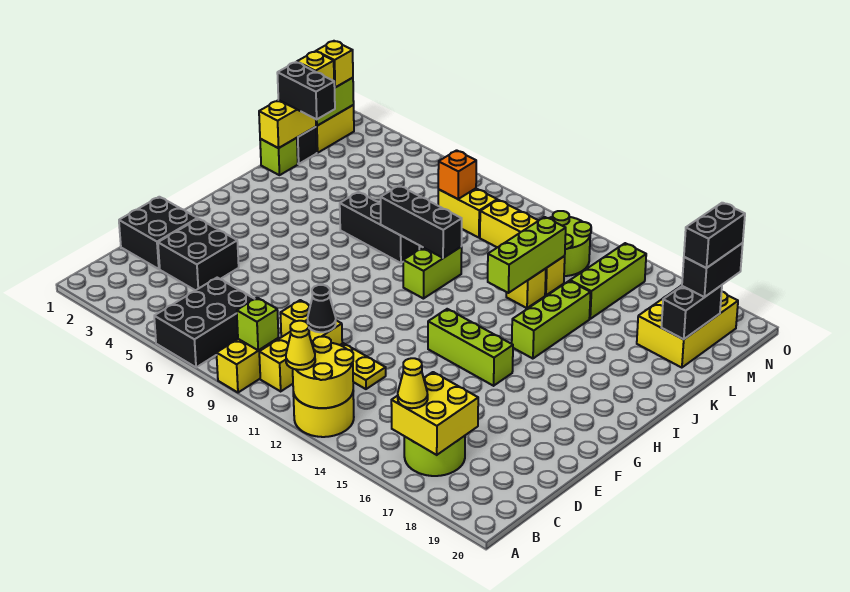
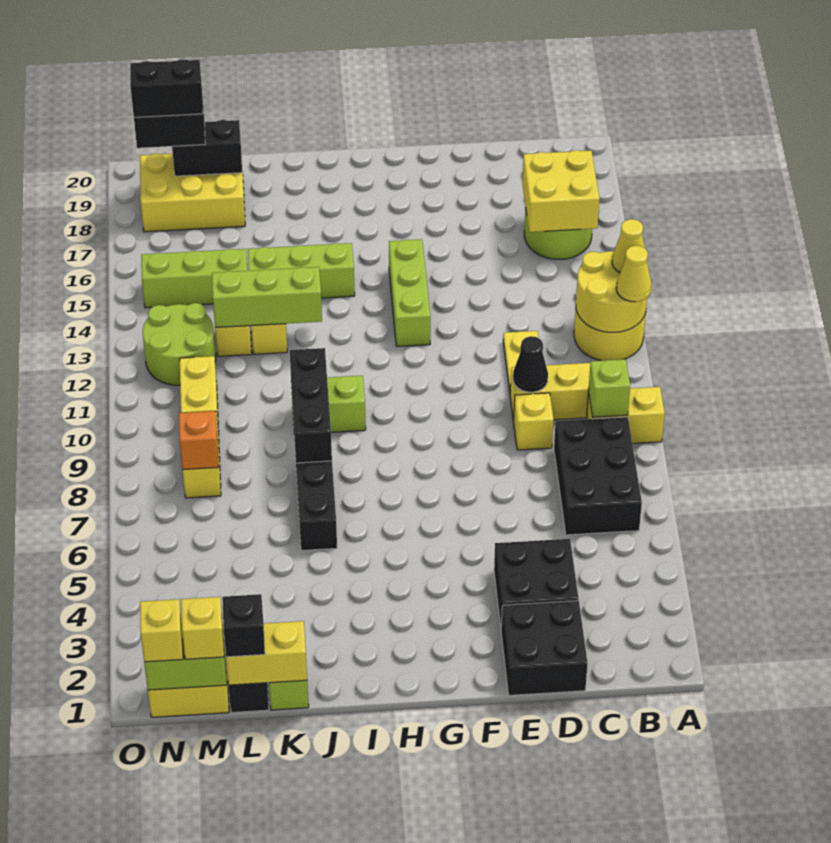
black 2x3 brick [154,278,254,367] -> black 2x3 brick turned to [554,417,642,535]
yellow 1x1 cone [398,358,428,408] -> yellow 1x1 cone moved to [612,219,645,272]
black 1x2 brick [277,62,335,120] -> black 1x1 brick [222,594,265,657]

